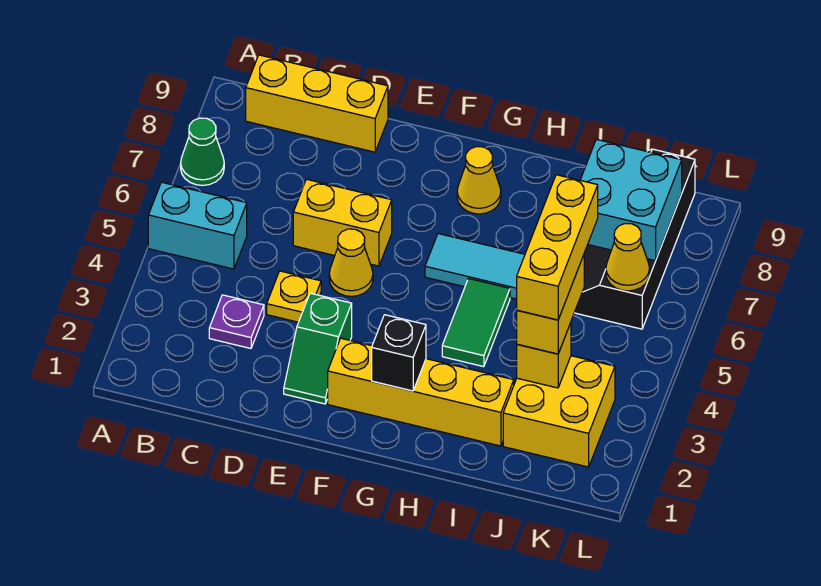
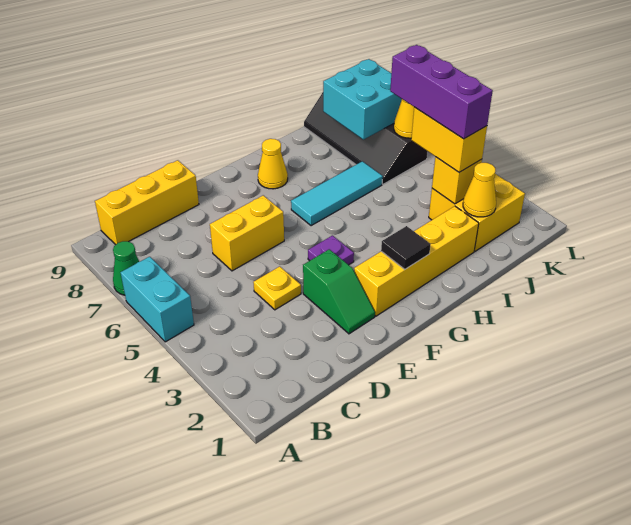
cyan 1x2 brick [148,182,247,269] -> cyan 1x2 brick turned to [121,257,194,342]
purple 1x1 plate [209,295,264,348] -> purple 1x1 plate moved to [308,236,354,265]
yellow 1x1 cone [329,229,373,296] -> yellow 1x1 cone moved to [463,163,496,217]
black 1x1 brick [372,315,426,391] -> black 1x1 tile [381,226,431,269]
green 1x2 tile [442,279,510,367] -> none
yellow 1x3 brick [517,175,598,320] -> purple 1x3 brick [390,45,493,139]

